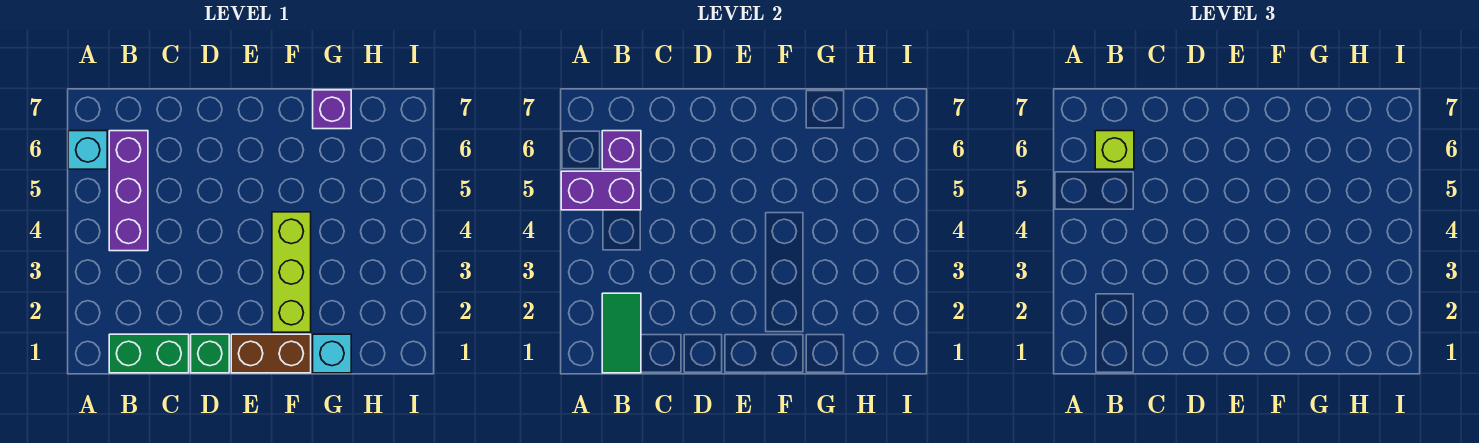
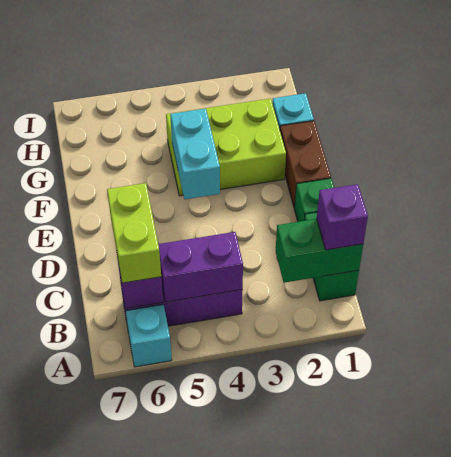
purple 1x2 brick [561,171,641,210] -> purple 1x2 brick turned to [158,232,243,302]
green 1x2 tile [602,293,641,373] -> green 1x2 brick [276,219,363,283]
lime 1x1 brick [1095,131,1134,169] -> lime 1x2 brick [107,183,161,283]
none -> cyan 1x2 brick [170,109,220,199]
lime 1x3 brick [272,212,311,332] -> lime 2x3 brick [166,99,286,196]
purple 1x1 brick [313,90,351,129] -> purple 1x1 brick moved to [317,184,368,250]

